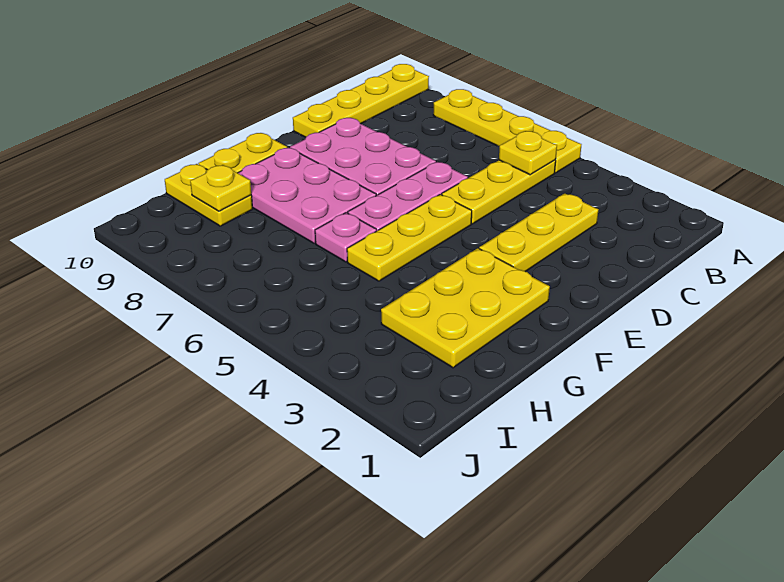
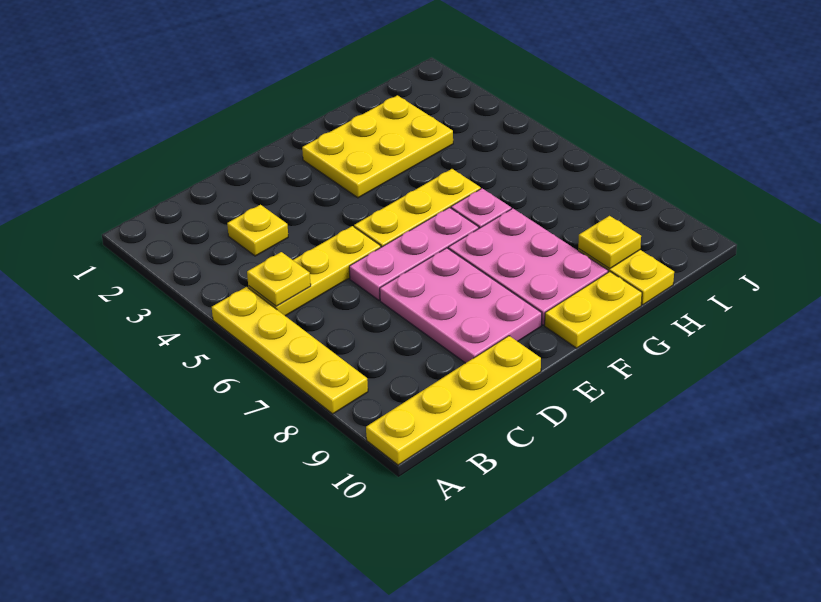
yellow 1x3 plate [479,193,598,272] -> yellow 1x1 plate [227,205,288,256]

